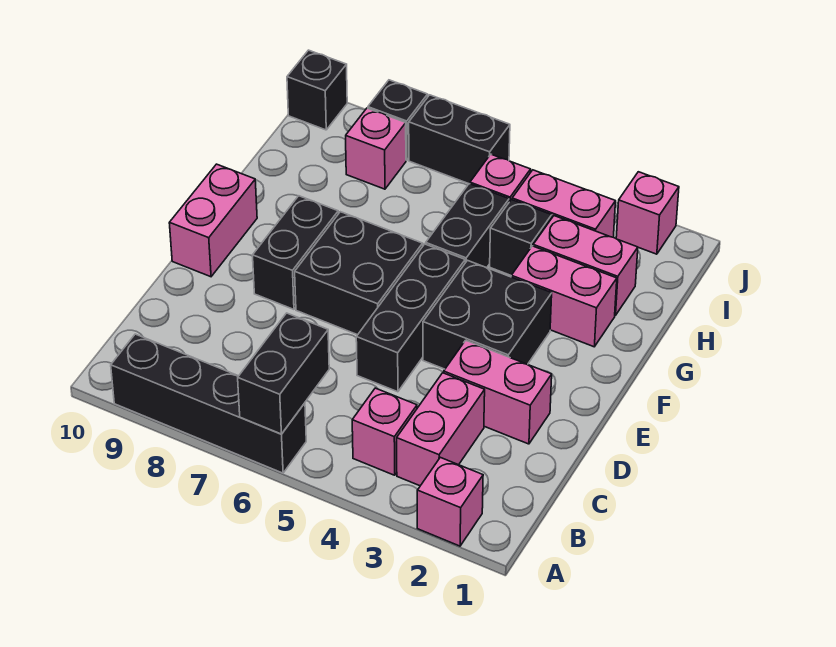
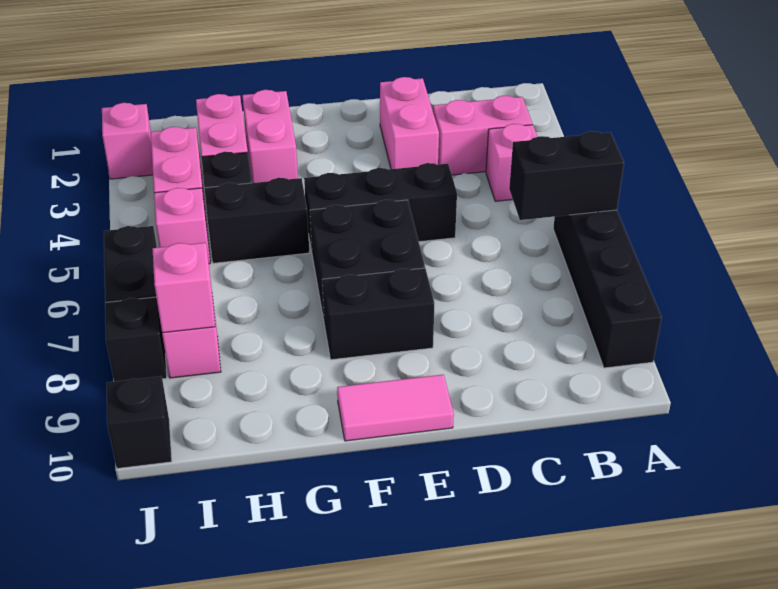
pink 1x1 brick [417,457,483,546] -> pink 1x1 brick moved to [152,243,215,333]
black 2x2 brick [423,260,552,369] -> none
pink 1x2 brick [169,164,257,277] -> pink 1x2 tile [337,375,454,441]

